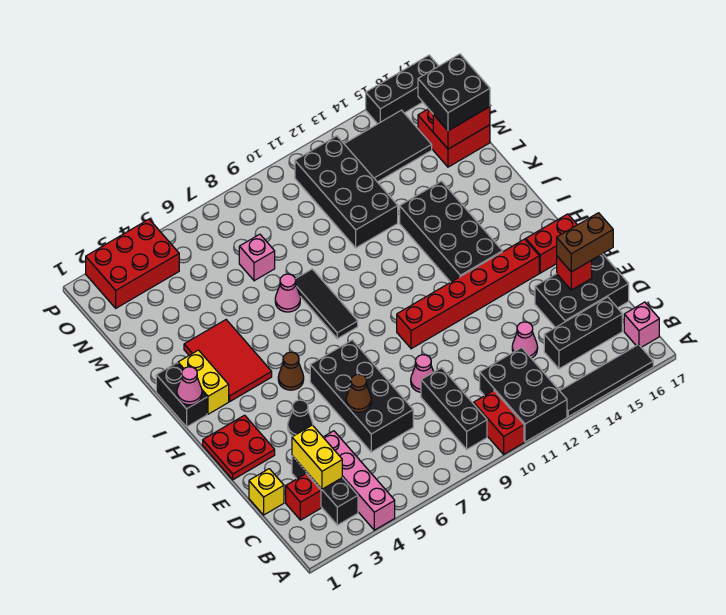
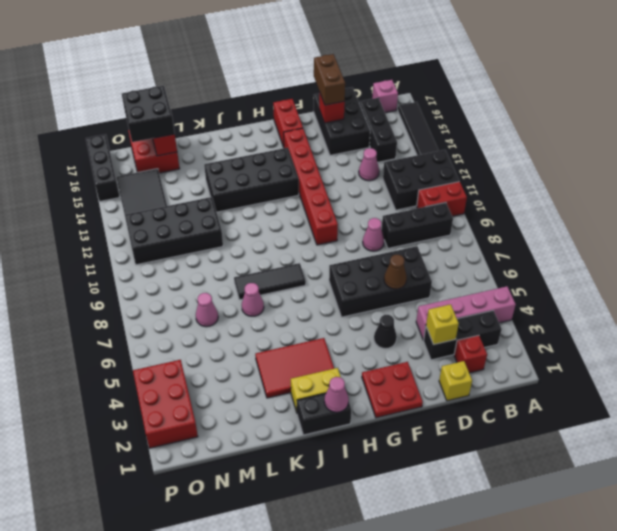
yellow 1x2 brick [292,425,342,489] -> yellow 1x1 brick [426,304,459,344]
brown 1x1 cone [278,352,304,390] -> none
pink 1x1 brick [239,234,275,281] -> pink 1x1 cone [196,293,218,327]

